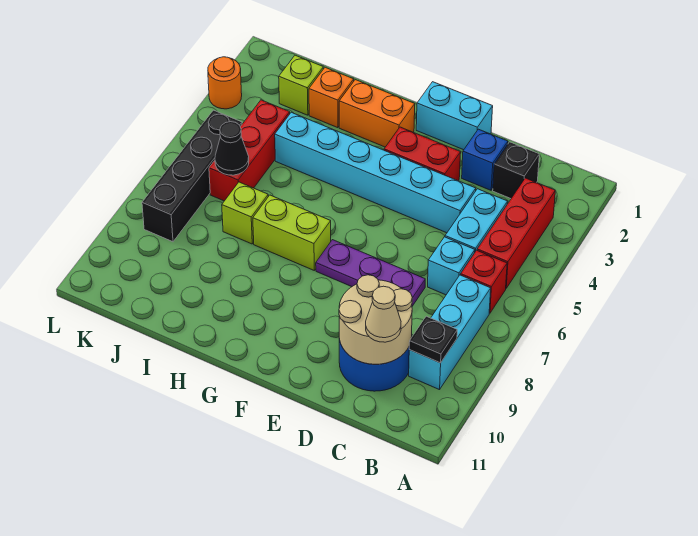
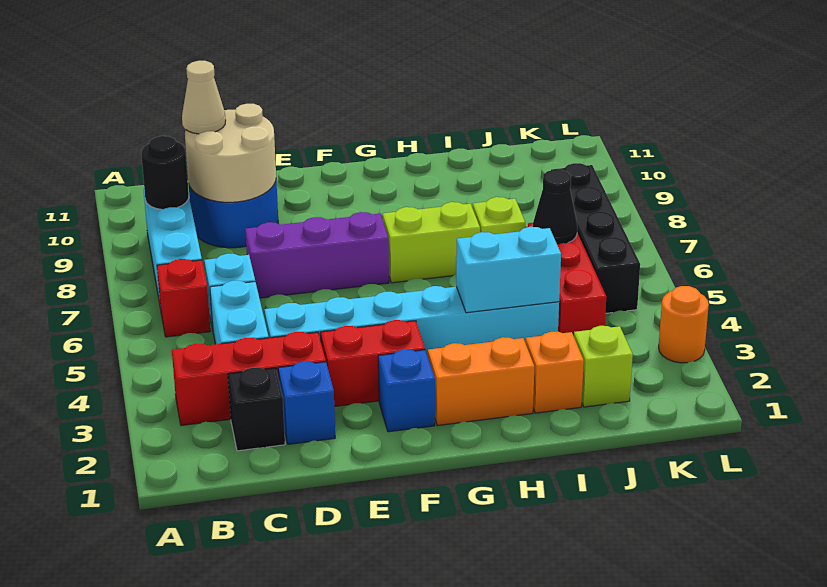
red 1x3 brick [477,178,555,288] -> red 1x3 brick turned to [172,332,326,426]
black 1x1 plate [409,316,457,363] -> black 1x1 round brick [141,136,189,209]
purple 1x3 plate [316,240,425,306] -> purple 1x3 brick [245,212,389,298]
cyan 1x2 brick [416,82,493,150] -> cyan 1x2 brick moved to [456,227,561,313]
none -> blue 1x1 brick [378,349,435,432]

